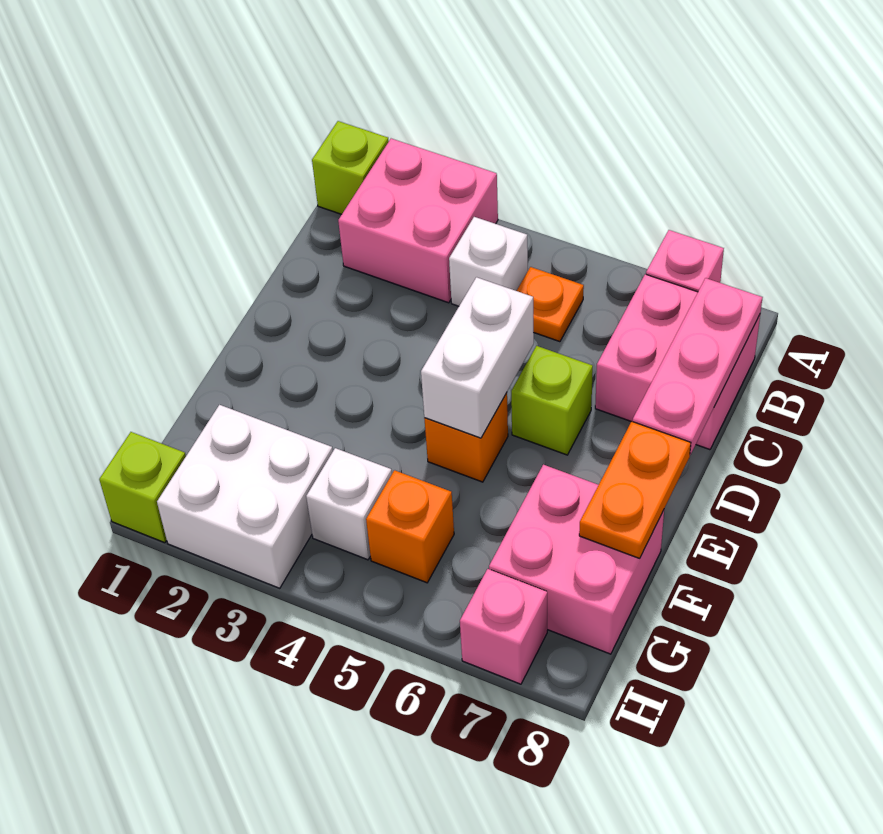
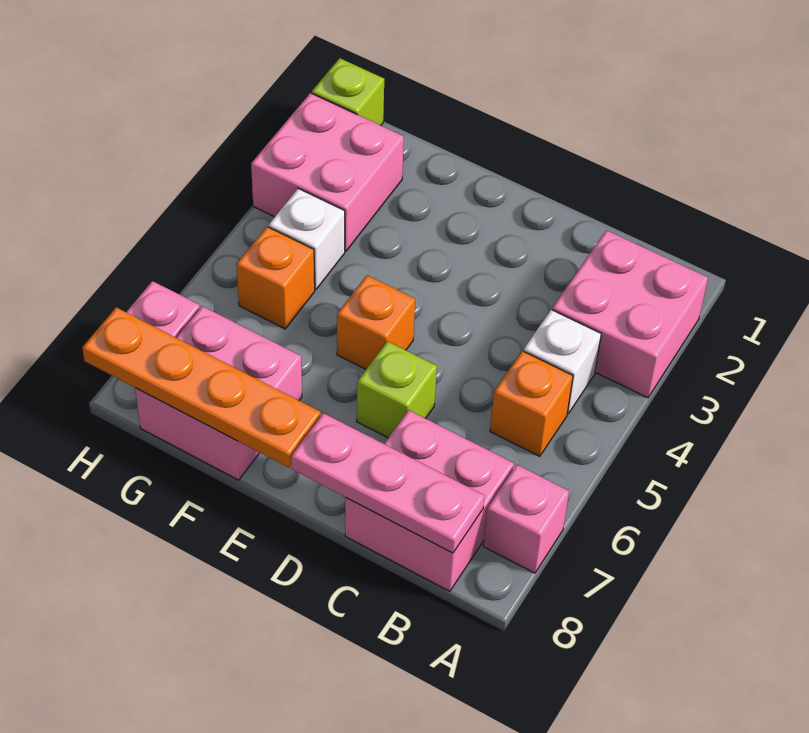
lime 1x1 brick [312,121,389,214] -> none
orange 1x1 plate [517,267,584,342] -> orange 1x1 brick [490,351,573,456]
white 1x2 brick [421,277,534,438] -> none
orange 1x2 plate [579,421,691,558] -> orange 1x4 plate [82,307,321,468]
white 2x2 brick [157,405,333,588] -> pink 2x2 brick [251,93,404,251]

